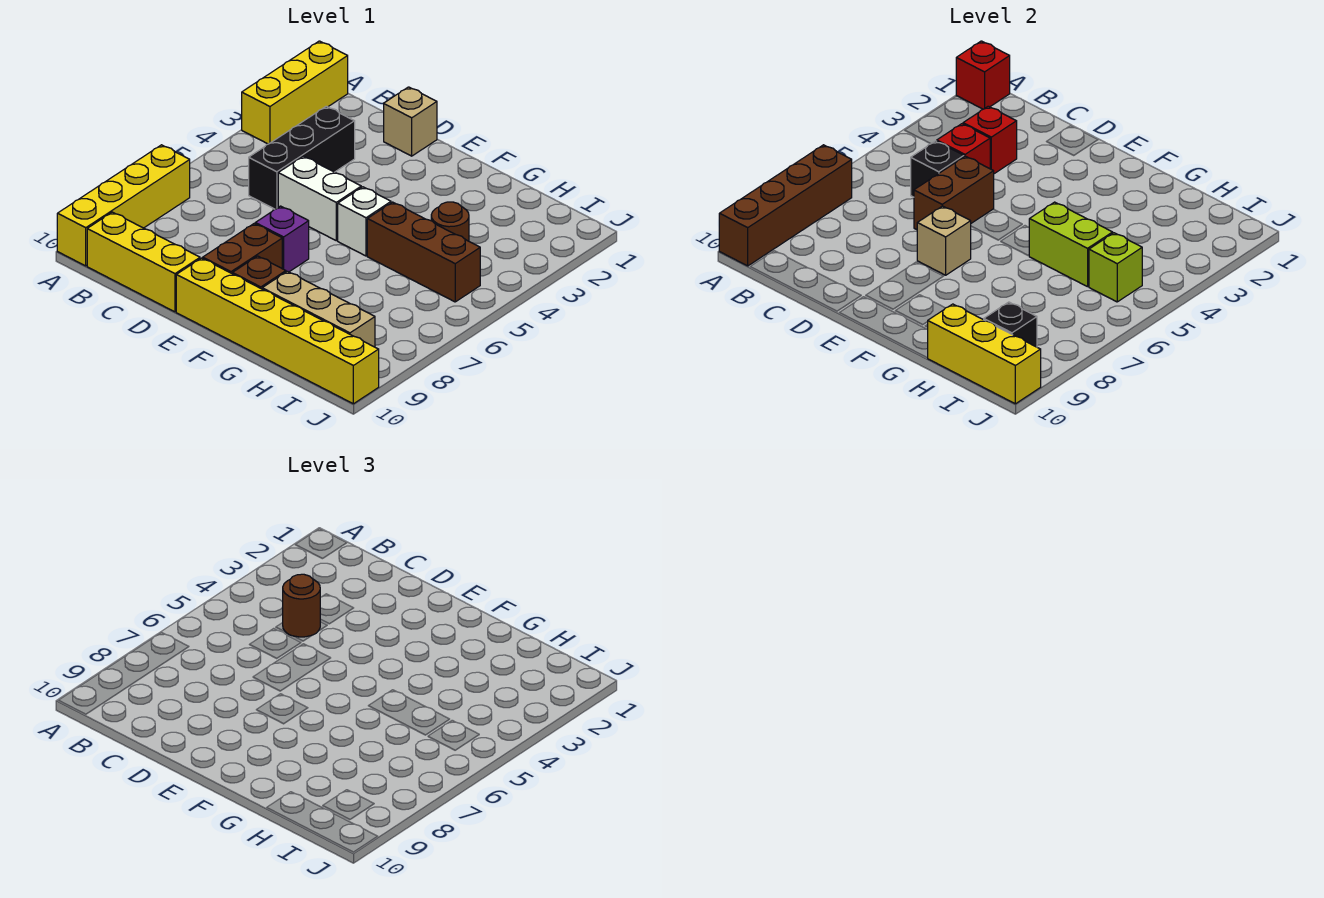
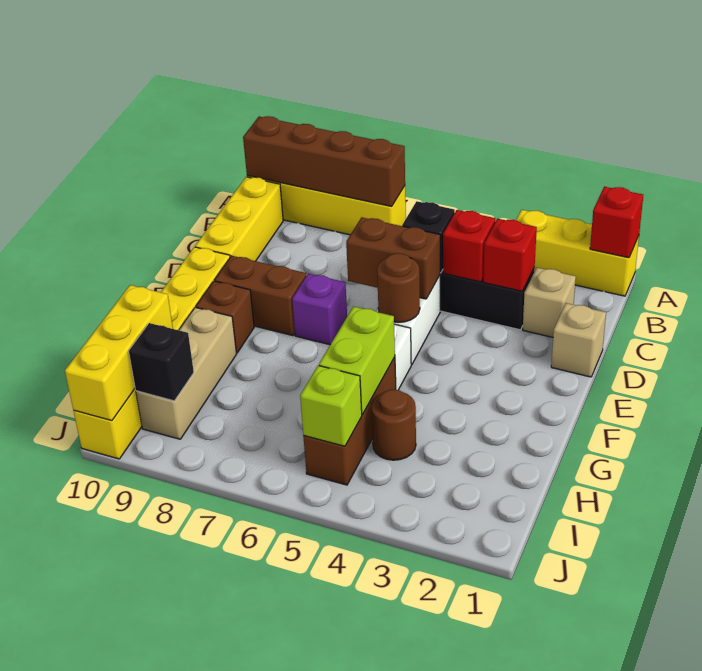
brown 1x1 round brick [283,574,321,637] -> brown 1x1 round brick moved to [377,253,420,322]
tan 1x1 brick [917,206,971,275] -> tan 1x1 brick moved to [523,268,576,337]

